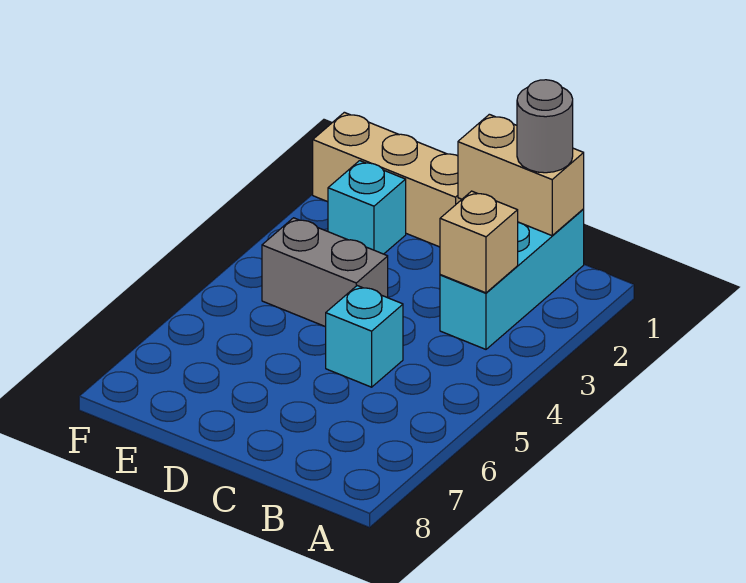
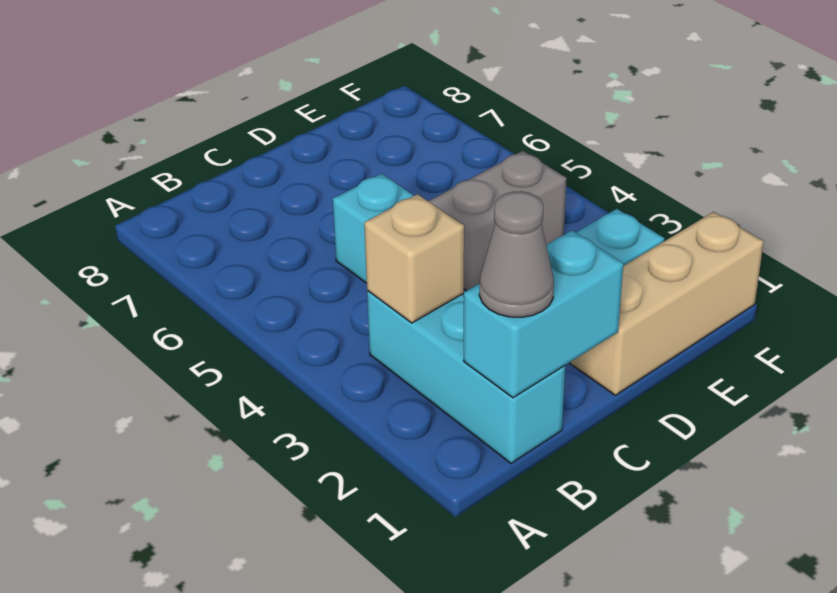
tan 1x2 brick [458,114,584,236] -> cyan 1x2 brick [464,231,623,398]
grey 1x1 round brick [517,80,573,173] -> grey 1x1 cone [479,191,554,317]

